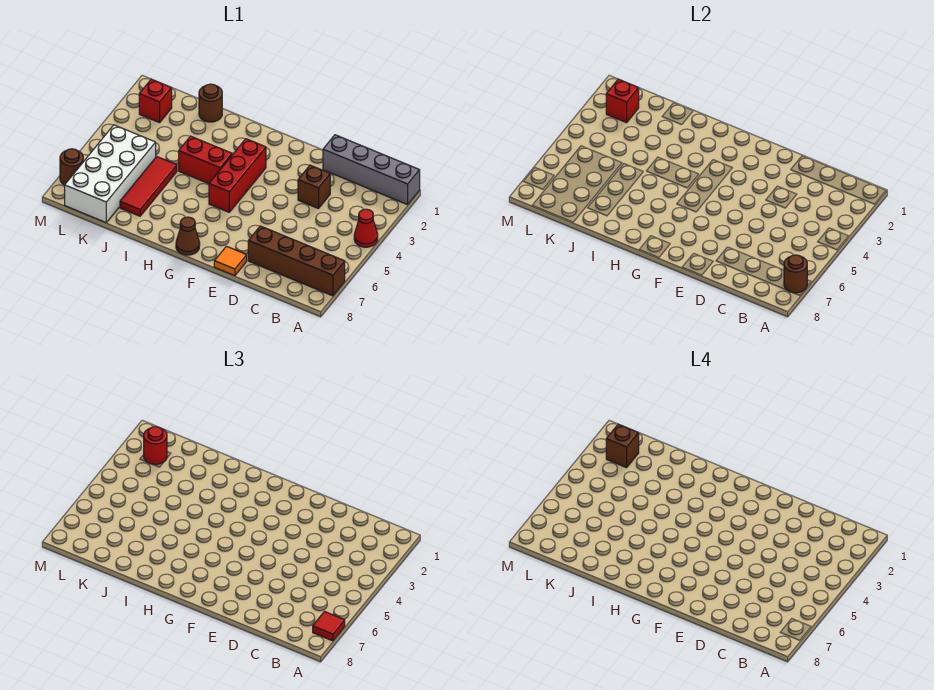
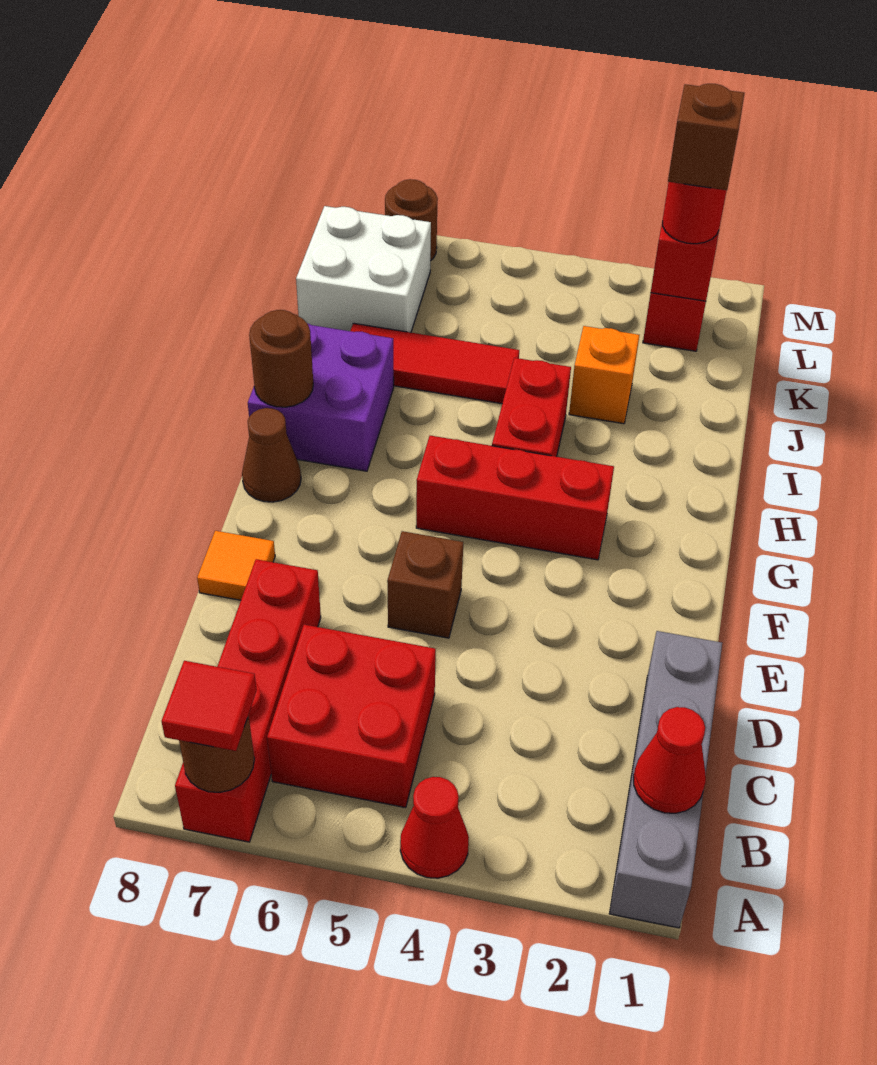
brown 1x4 brick [248,226,345,296] -> red 1x4 brick [175,559,321,842]
none -> red 1x1 cone [634,707,706,813]
none -> red 2x2 brick [267,625,436,808]
brown 1x1 brick [298,165,330,209] -> brown 1x1 brick moved to [387,531,463,638]
none -> purple 2x2 brick [248,323,394,471]
brown 1x1 round brick [199,84,222,122] -> brown 1x1 round brick moved to [249,310,313,407]
none -> orange 1x1 brick [569,326,639,424]
white 2x4 brick [65,125,156,222] -> white 2x2 brick [296,206,431,332]

